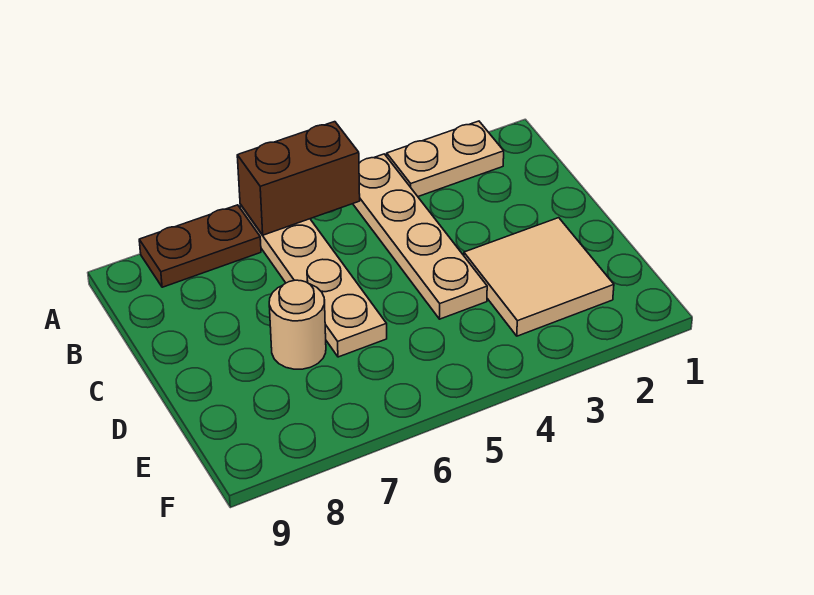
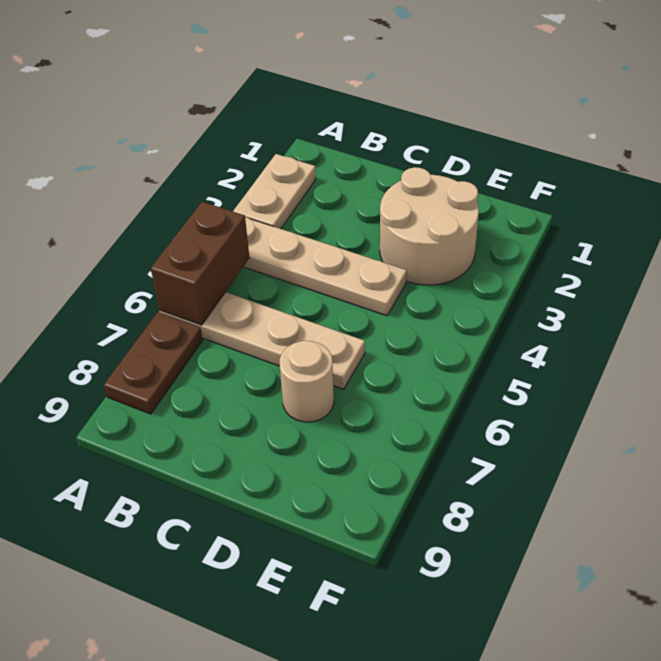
tan 2x2 tile [464,218,614,336] -> tan 2x2 round brick [380,167,479,285]

